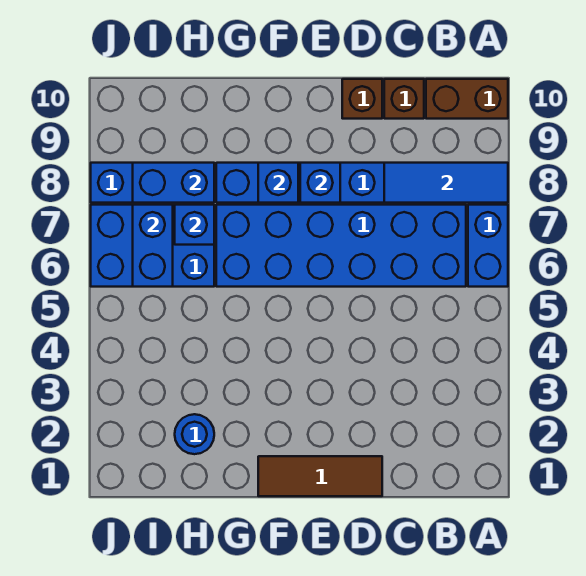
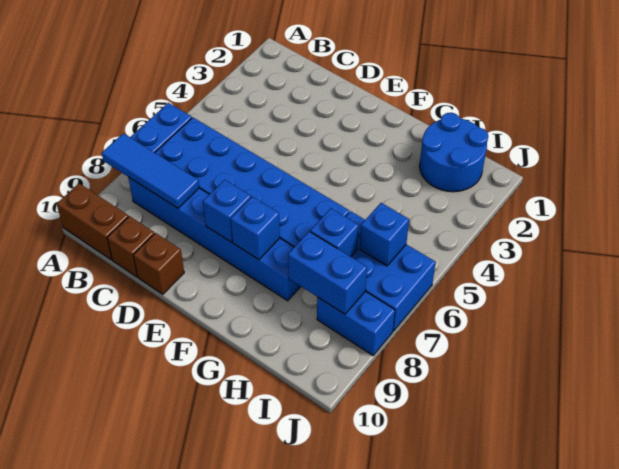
brown 1x3 tile [258,456,382,496] -> none
blue 1x1 round brick [175,414,214,454] -> blue 2x2 round brick [420,113,488,192]
blue 1x2 brick [133,205,173,287] -> blue 1x1 brick [360,203,409,266]

